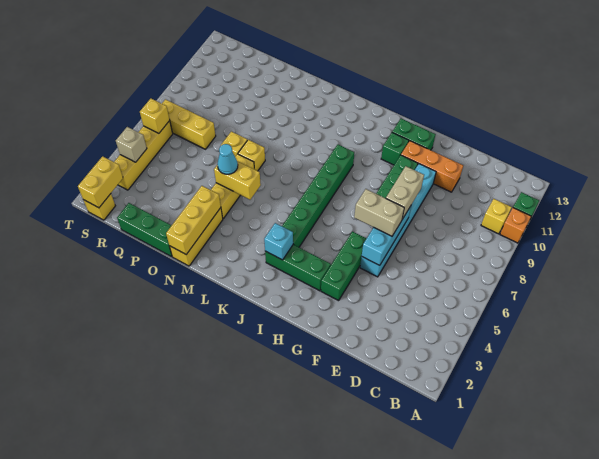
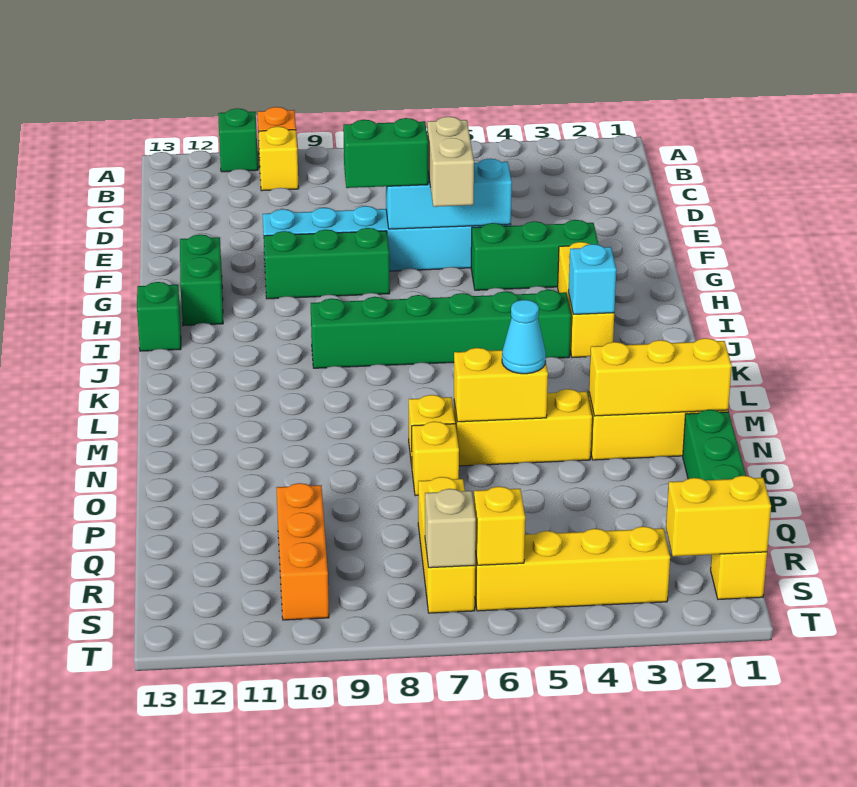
orange 1x3 brick [401,141,463,192] -> orange 1x3 brick moved to [276,483,329,620]
tan 1x2 brick [386,166,424,219] -> green 1x2 brick [343,118,428,188]
green 1x3 brick [265,244,331,291] -> yellow 1x3 brick [558,242,614,357]
green 1x1 brick [381,133,409,165] -> green 1x1 brick moved to [137,282,181,351]
yellow 1x2 brick [214,161,261,200] -> yellow 1x2 brick turned to [454,348,548,422]
tan 1x1 brick [116,127,147,162] -> tan 1x1 brick moved to [425,489,476,568]

